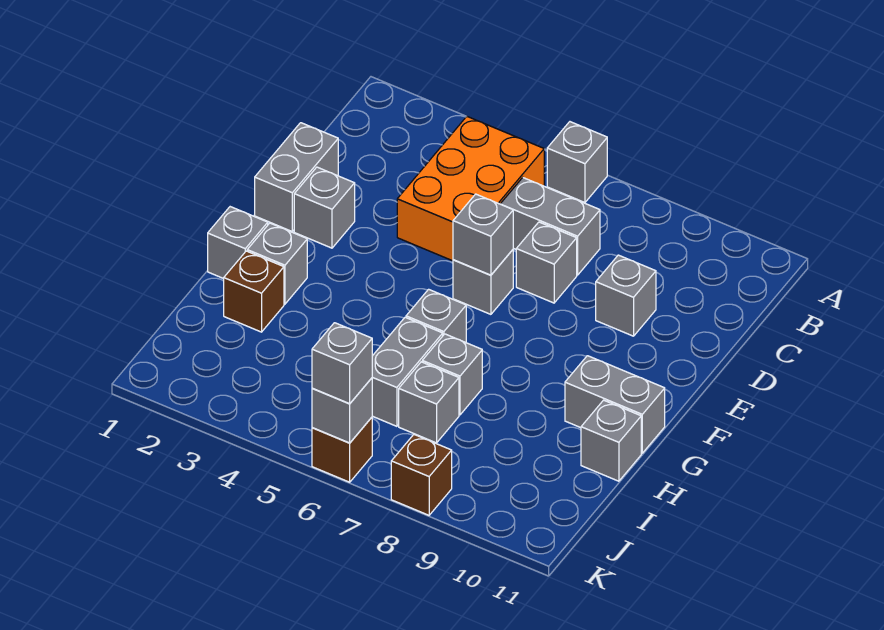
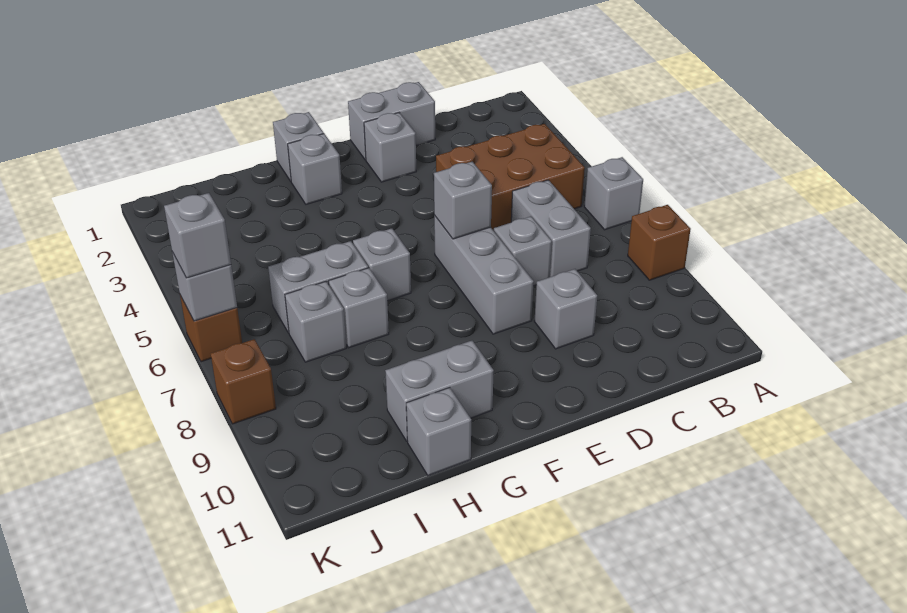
orange 2x3 brick [397,117,544,261] -> brown 2x3 brick [436,124,585,231]
grey 1x1 brick [453,250,513,314] -> grey 1x3 brick [434,215,534,334]
grey 1x2 brick [565,356,665,453] -> grey 1x2 brick turned to [385,341,494,441]
brown 1x1 brick [224,251,284,332] -> brown 1x1 brick moved to [628,205,691,280]

